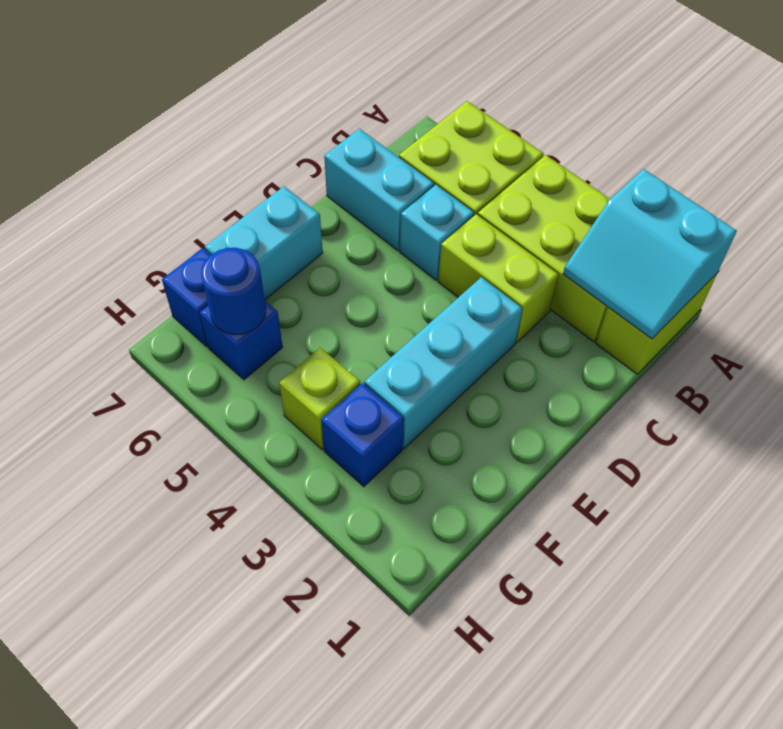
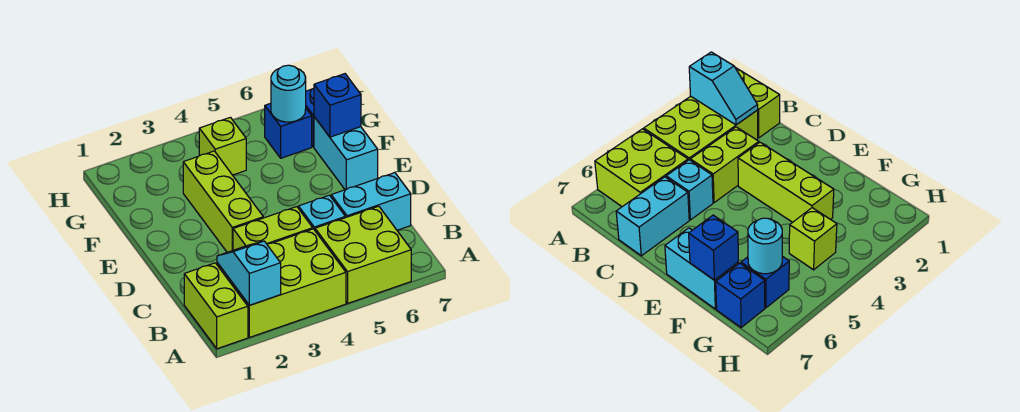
cyan 2x2 slope [563,169,737,339] -> cyan 1x2 slope [217,241,281,305]
cyan 1x3 brick [364,277,522,448] -> lime 1x3 brick [183,151,263,252]
blue 1x1 brick [321,383,404,487] -> blue 1x1 brick moved to [314,74,361,137]
blue 1x1 round brick [201,248,266,335] -> cyan 1x1 round brick [271,65,306,122]

